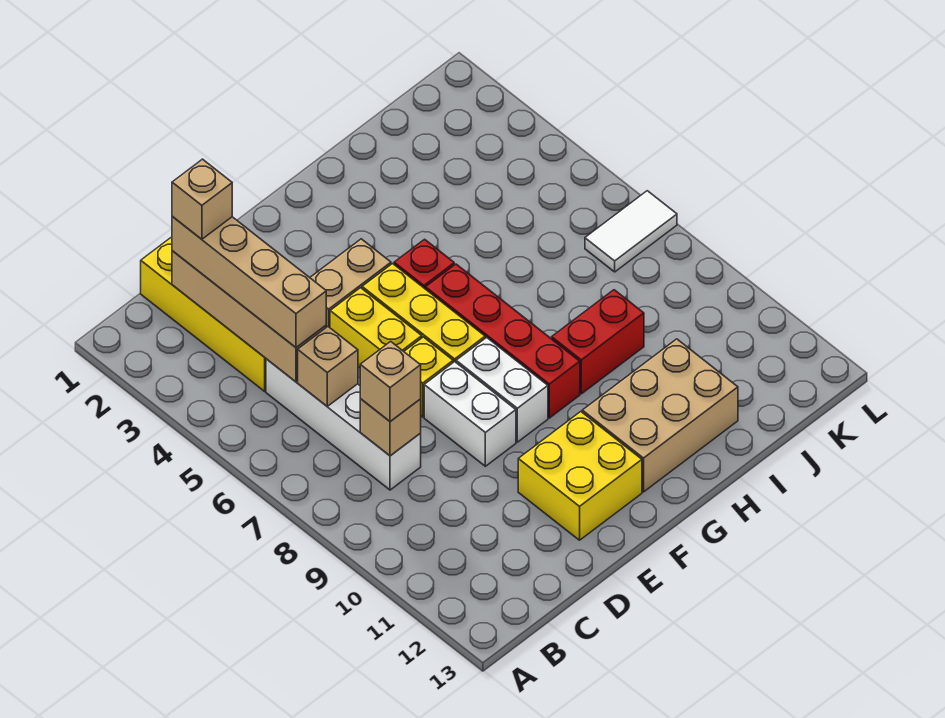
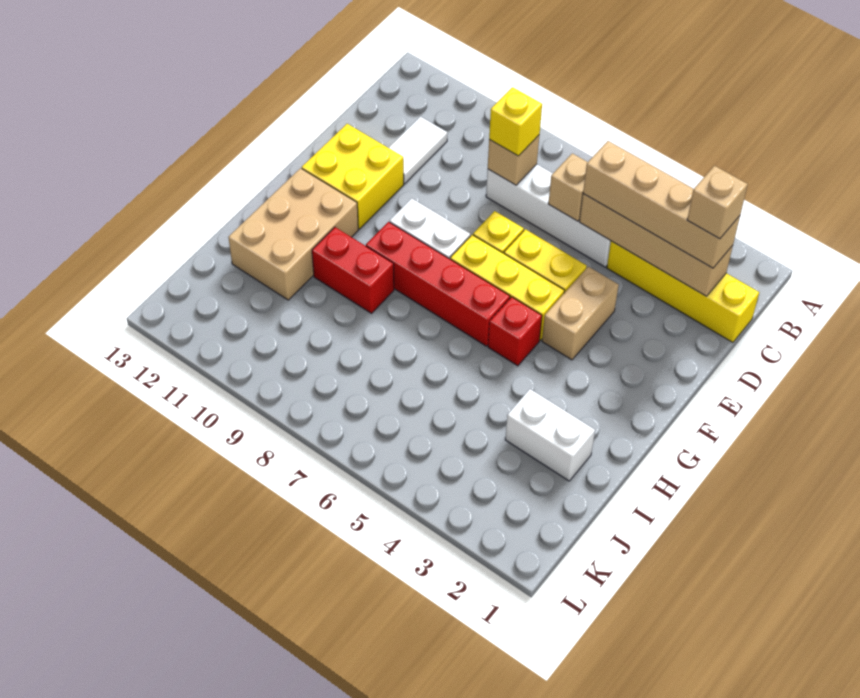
tan 1x1 brick [360,341,421,422] -> yellow 1x1 brick [489,87,542,156]
white 1x2 brick [424,362,516,466] -> white 1x2 brick moved to [505,389,595,481]
red 1x2 brick [552,290,644,394] -> red 1x2 brick turned to [312,227,394,313]
white 1x2 tile [585,191,677,272] -> white 1x2 tile moved to [389,117,447,184]

